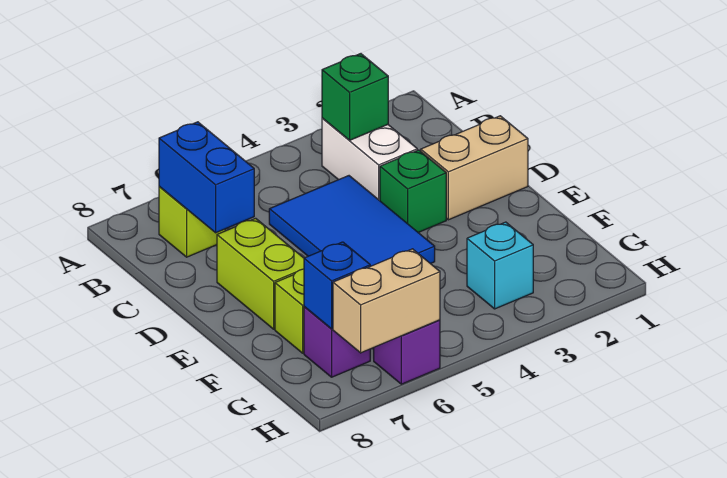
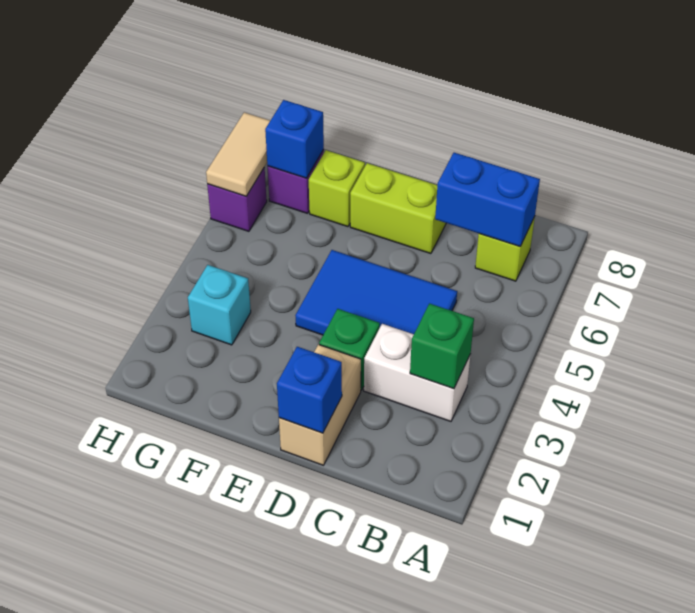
none -> blue 1x1 brick [277,347,342,433]
tan 1x2 brick [333,249,440,353] -> tan 1x2 tile [206,112,270,196]

